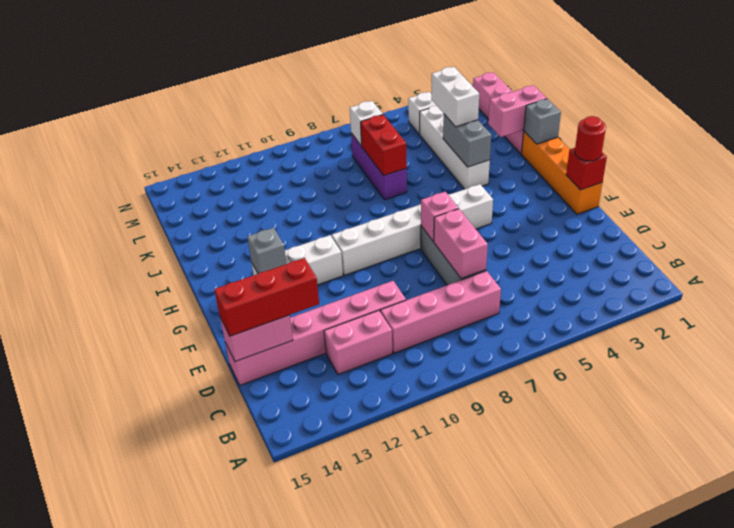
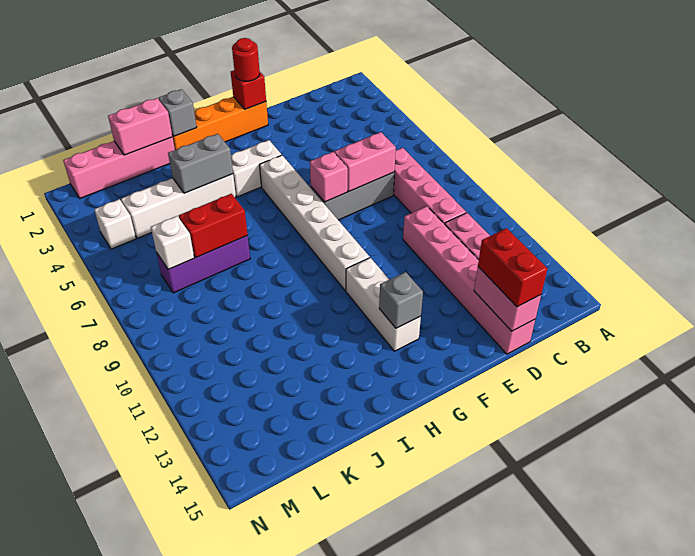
red 1x3 brick [214,258,319,336] -> red 1x2 brick [478,228,547,307]
pink 1x2 brick [488,85,547,137] -> pink 1x2 brick turned to [108,98,173,155]
white 1x2 brick [431,67,479,127] -> white 1x2 brick moved to [231,140,282,197]

